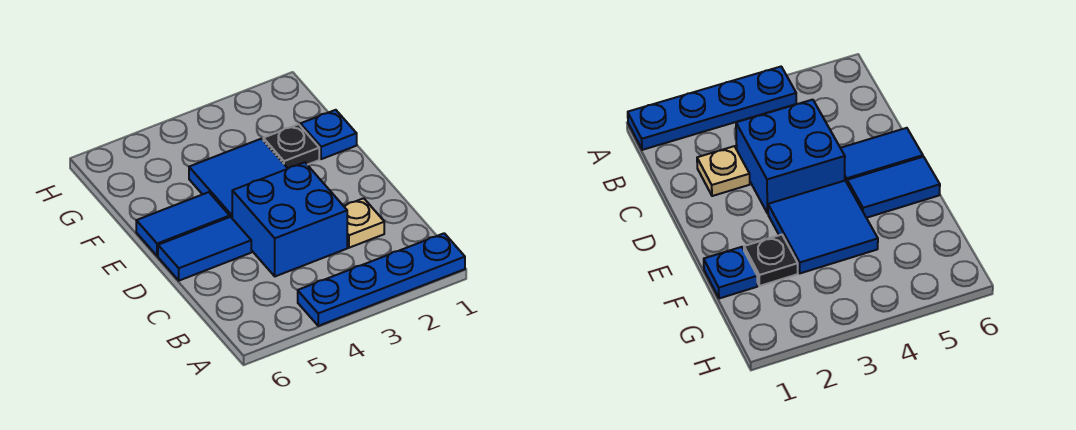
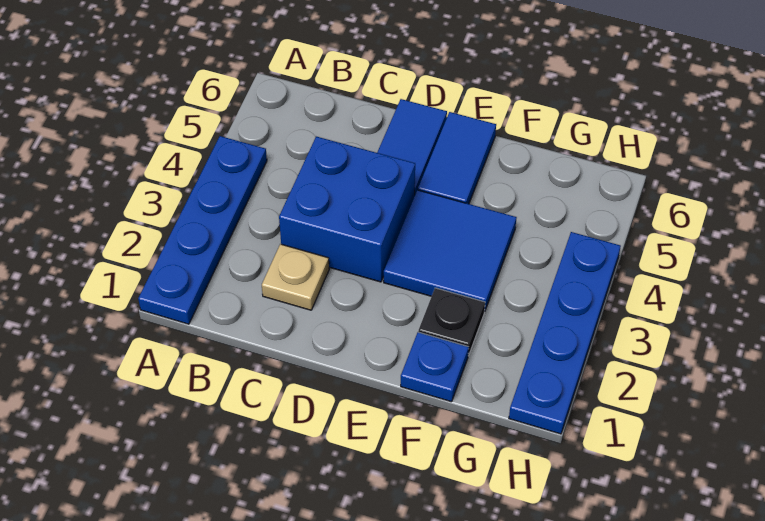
none -> blue 1x4 plate [509,232,621,434]

